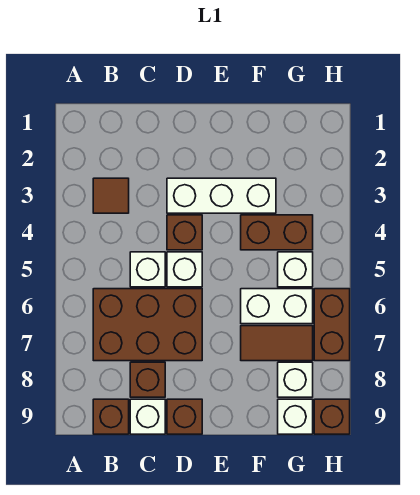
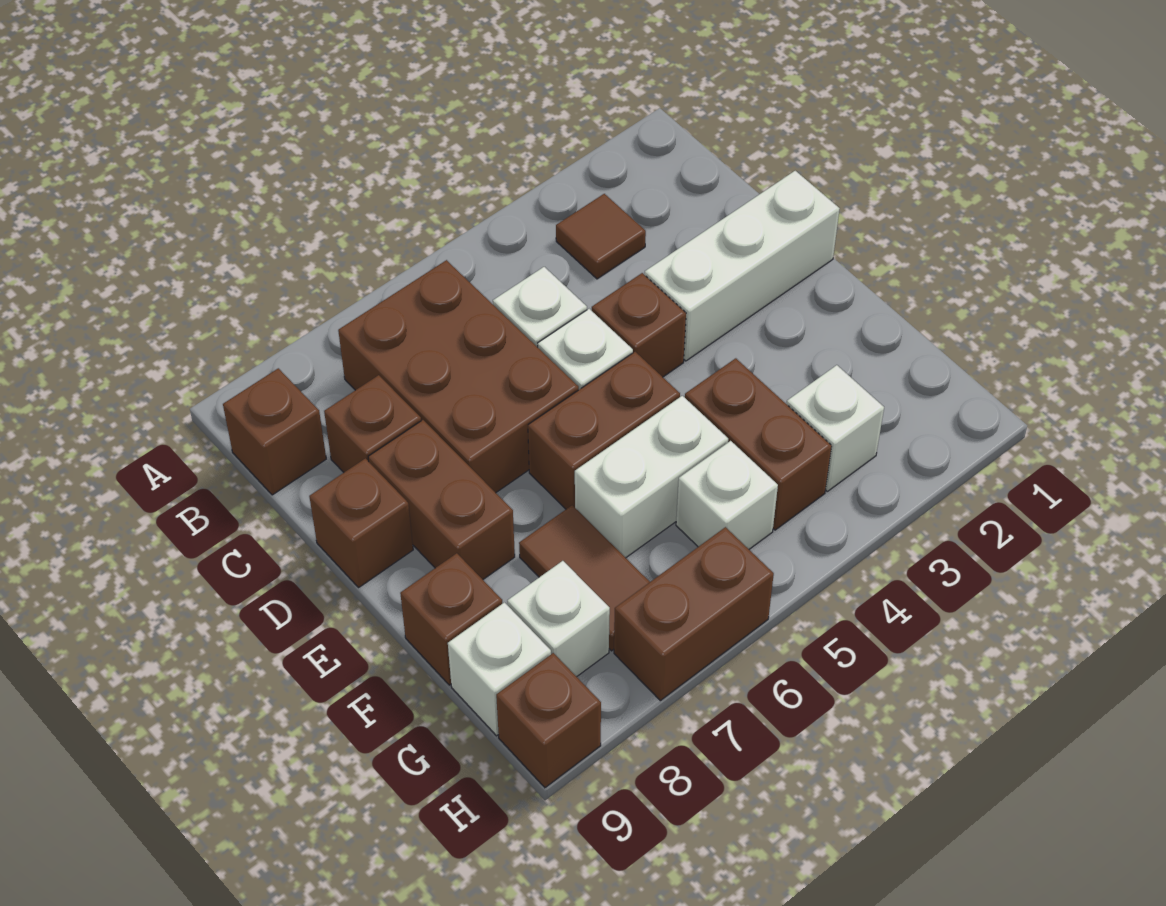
white 1x1 brick [130,399,165,434] -> white 1x1 brick moved to [787,365,884,491]
white 1x3 brick [167,178,276,213] -> white 1x3 brick turned to [645,171,840,361]
none -> brown 1x2 brick [368,420,515,579]
none -> brown 1x2 brick [528,352,680,509]
white 1x2 brick [241,289,313,324] -> white 1x2 brick turned to [575,396,728,558]
none -> brown 1x1 brick [400,553,502,685]

